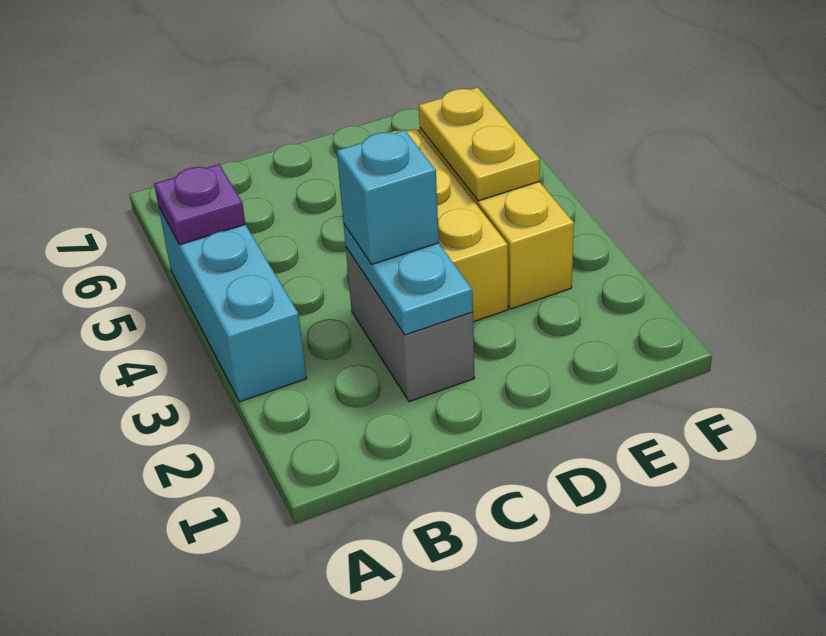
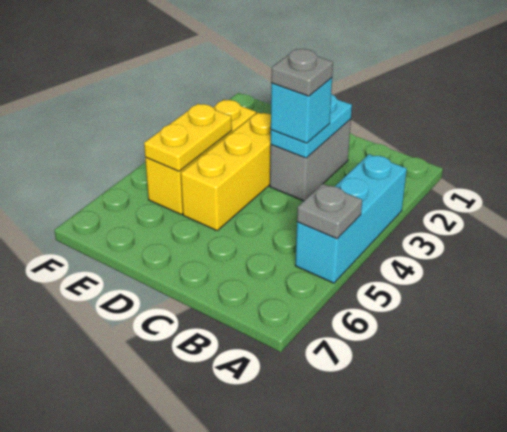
purple 1x1 plate [154,164,246,245] -> grey 1x1 plate [297,184,362,239]
none -> grey 1x1 plate [271,49,333,96]

